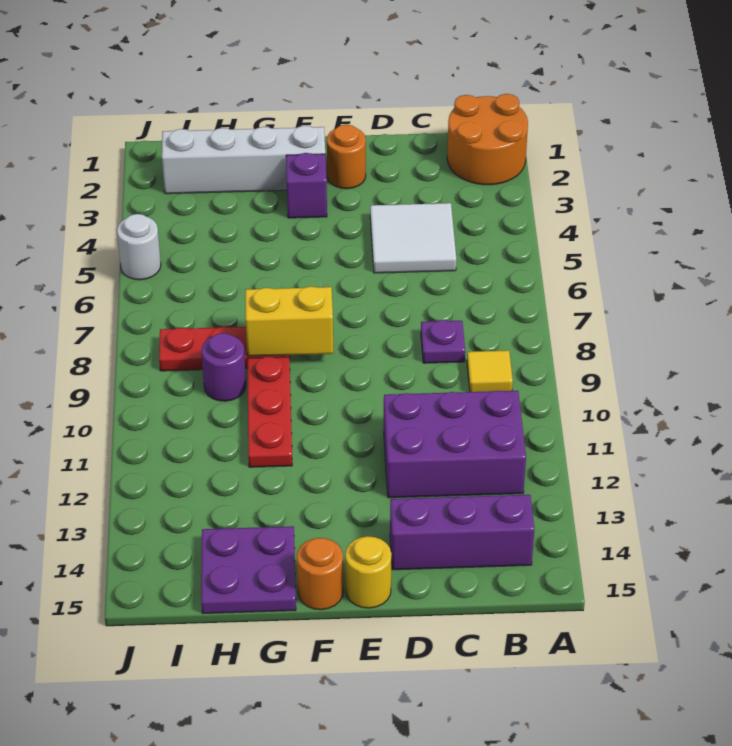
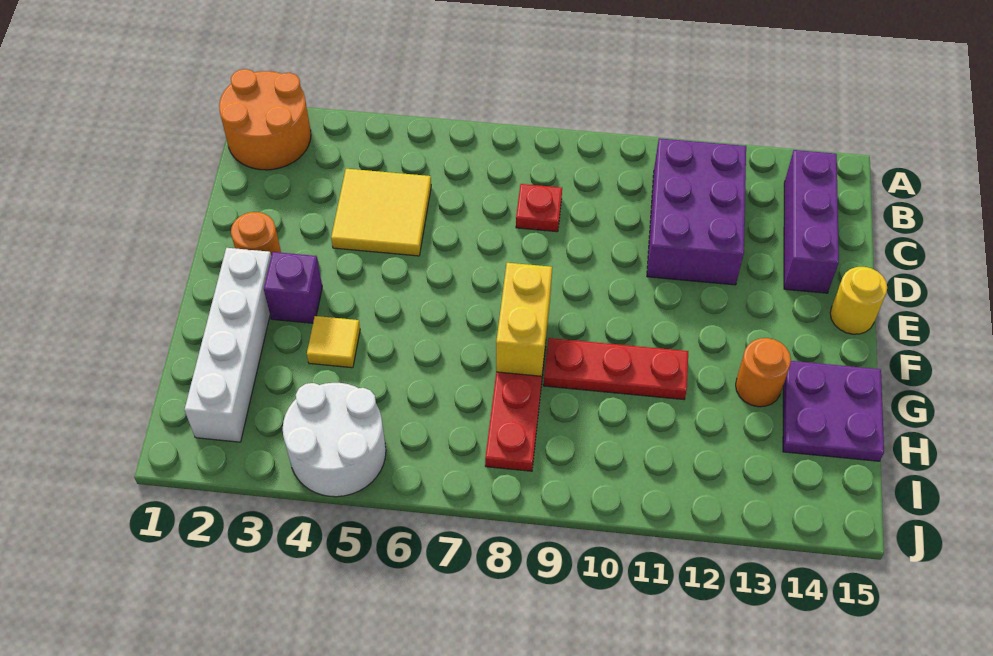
yellow 1x1 tile [467,350,513,392] -> yellow 1x1 tile moved to [307,316,360,368]
white 2x2 tile [370,203,456,273] -> yellow 2x2 tile [331,169,431,256]
purple 1x1 plate [421,320,465,363] -> red 1x1 plate [516,184,562,232]
orange 1x1 round brick [297,538,343,610] -> orange 1x1 round brick moved to [736,338,791,407]
purple 1x1 round brick [201,333,246,401] -> none
white 1x1 round brick [117,214,161,280] -> white 2x2 round brick [283,383,386,497]

